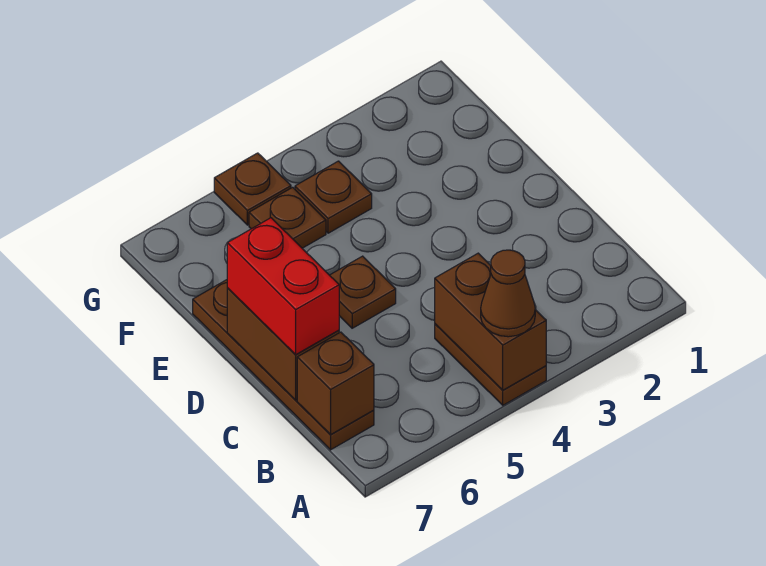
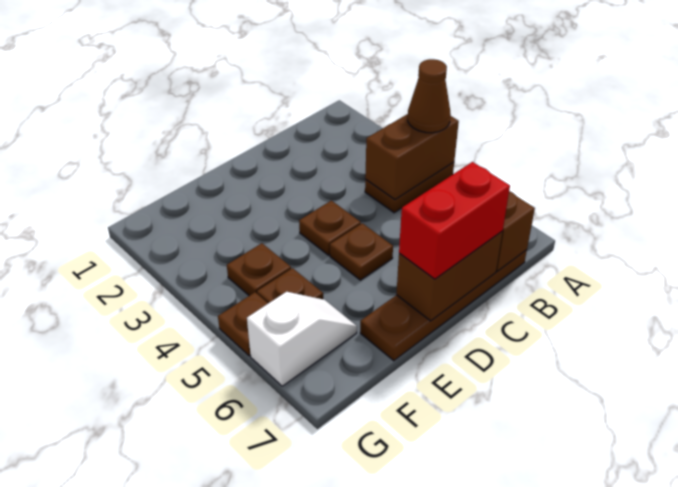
none -> brown 1x1 plate [299,201,361,255]
none -> white 1x2 slope [247,292,357,386]

